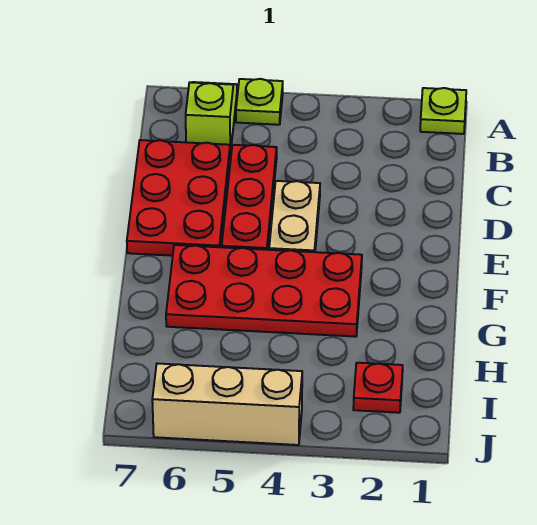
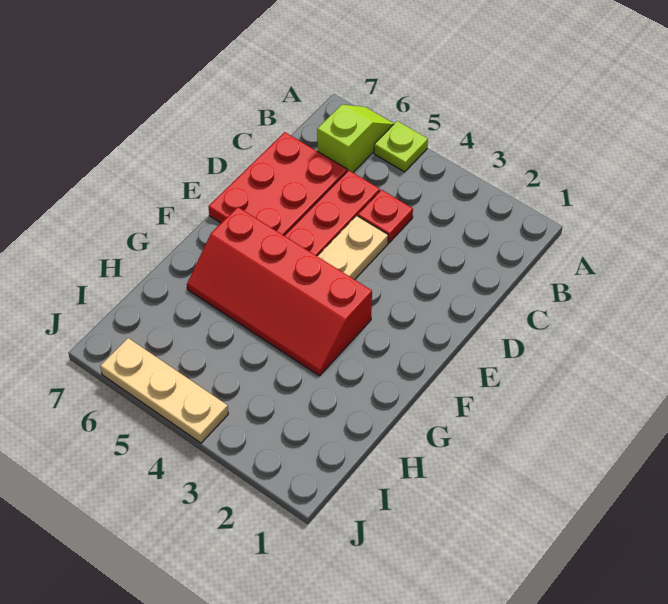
lime 1x1 plate [420,88,466,134] -> none
red 2x4 plate [166,245,362,337] -> red 2x4 slope [187,207,372,376]
red 1x1 plate [353,363,403,413] -> red 1x1 plate moved to [358,190,413,243]
tan 1x3 brick [152,363,302,445] -> tan 1x3 plate [100,338,228,443]

